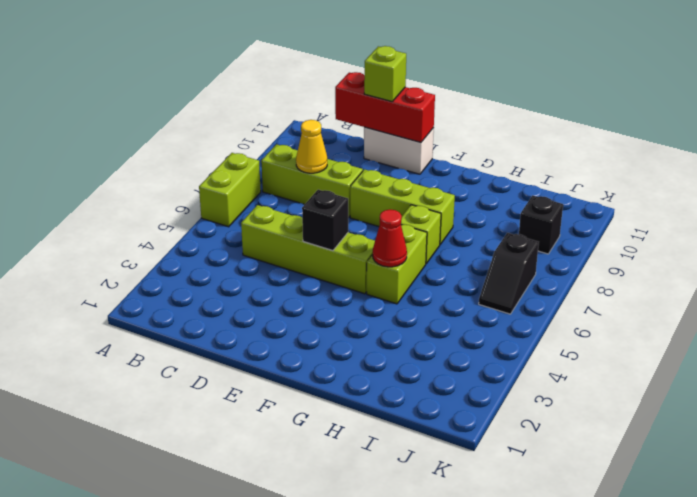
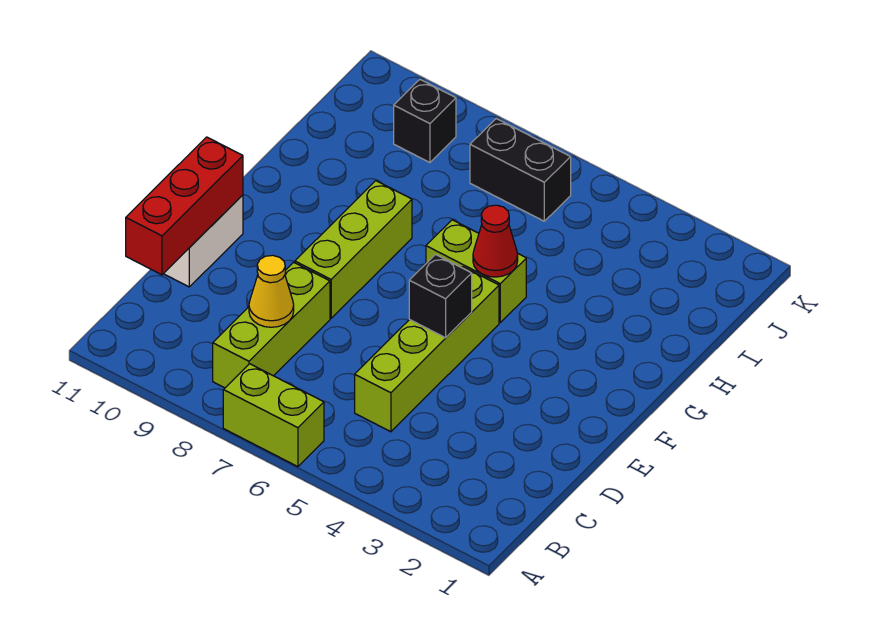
lime 1x1 brick [364,46,406,102] -> none
lime 1x1 brick [401,205,441,264] -> none
black 1x2 slope [479,233,539,314] -> black 1x2 brick [470,119,571,221]

